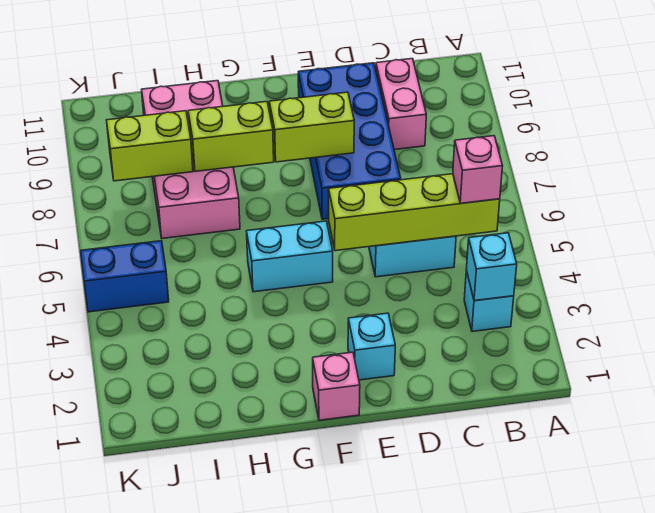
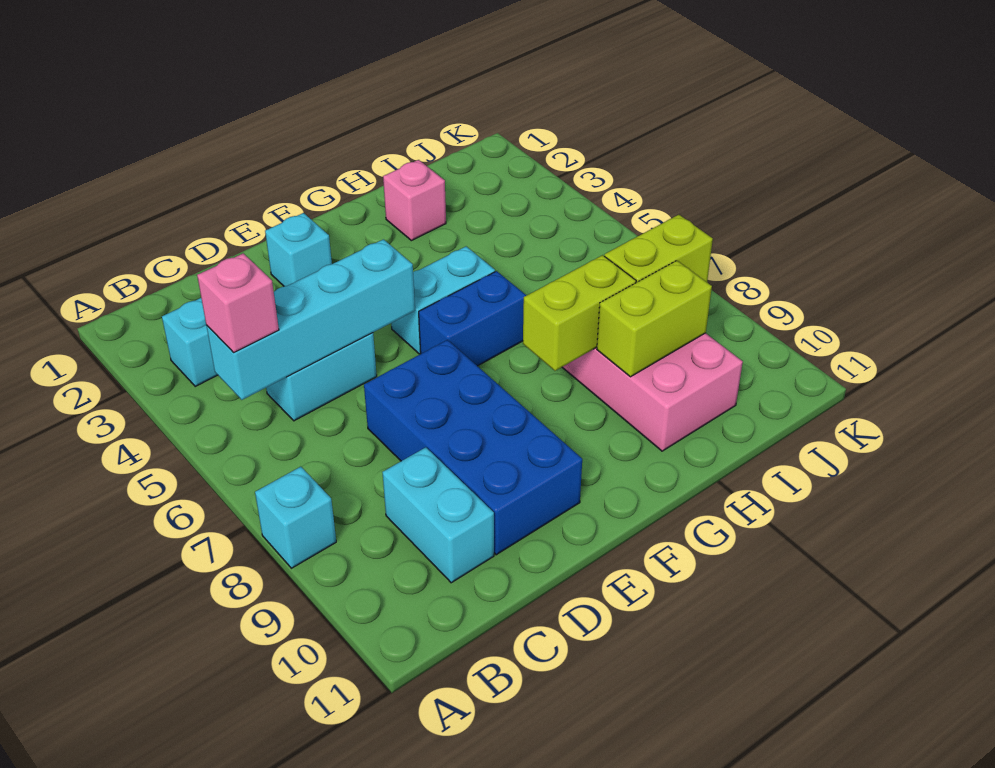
cyan 1x1 brick [466,233,517,301] -> cyan 1x1 brick moved to [255,467,336,568]
lime 1x4 brick [329,174,500,251] -> cyan 1x4 brick [206,239,415,400]
pink 1x2 brick [376,59,426,150] -> cyan 1x2 brick [382,447,494,583]
lime 1x2 brick [269,92,354,162] -> lime 1x2 brick moved to [597,261,712,377]
pink 1x1 brick [313,352,360,420] -> pink 1x1 brick moved to [383,160,446,241]
blue 1x2 brick [81,241,169,312] -> blue 1x2 brick moved to [419,271,526,366]

